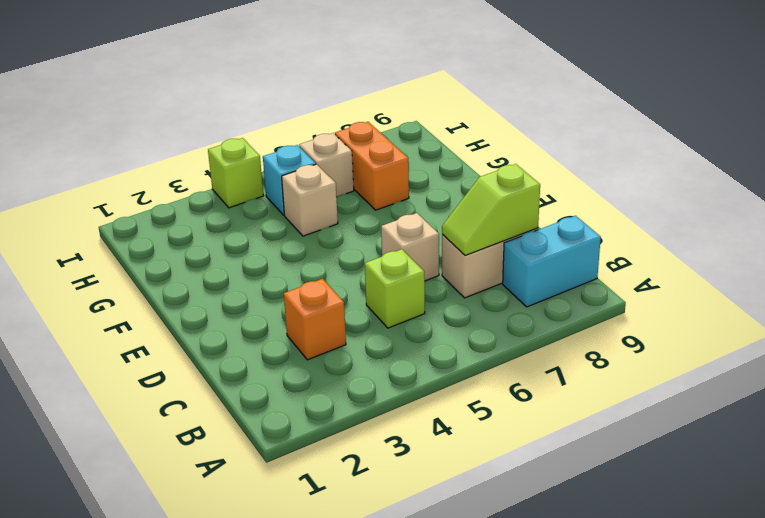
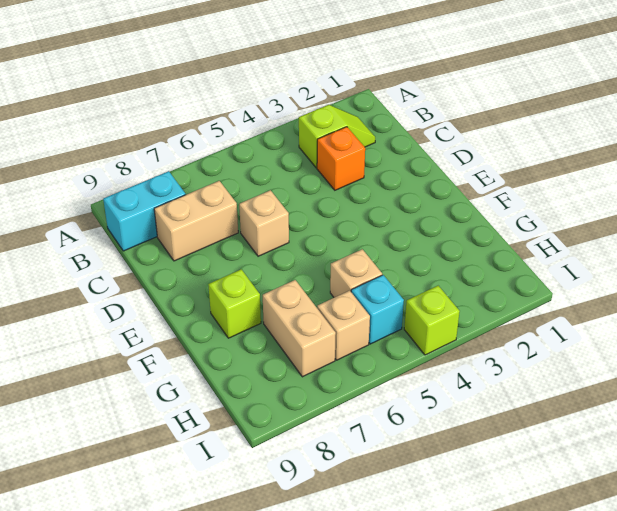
lime 1x1 brick [365,249,425,328] -> lime 1x1 brick moved to [208,269,261,338]
lime 1x2 slope [442,164,540,255] -> lime 1x2 slope moved to [299,105,375,168]
orange 1x2 brick [335,122,409,210] -> tan 1x2 brick [263,280,336,377]

